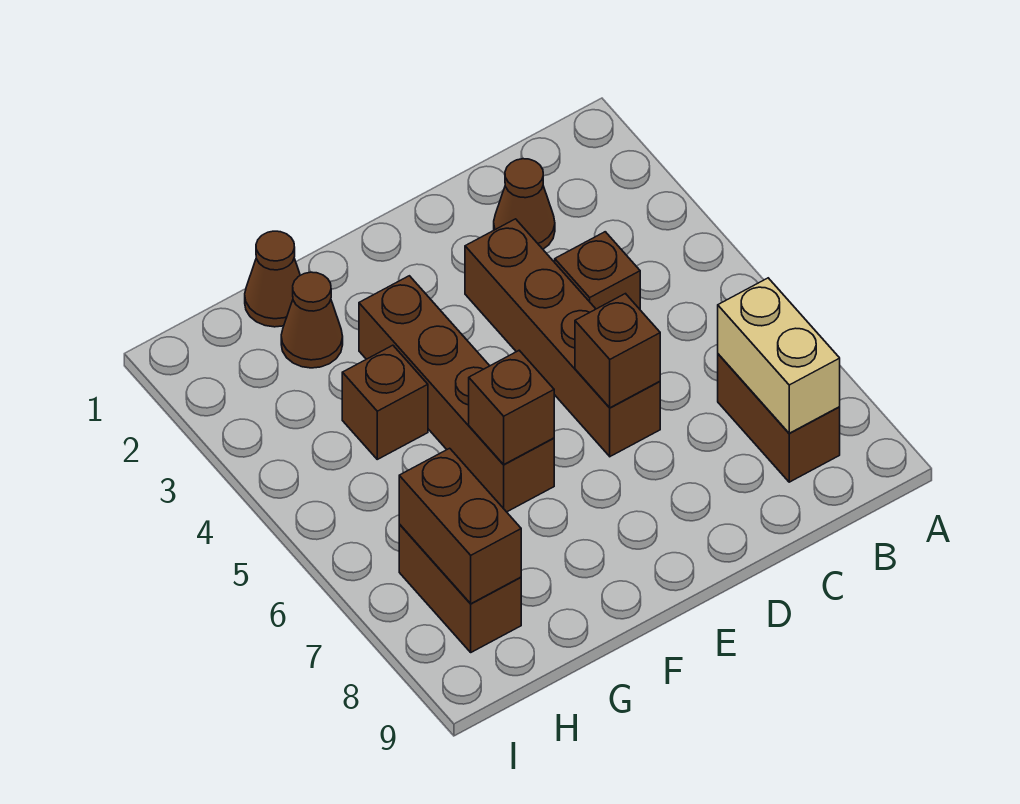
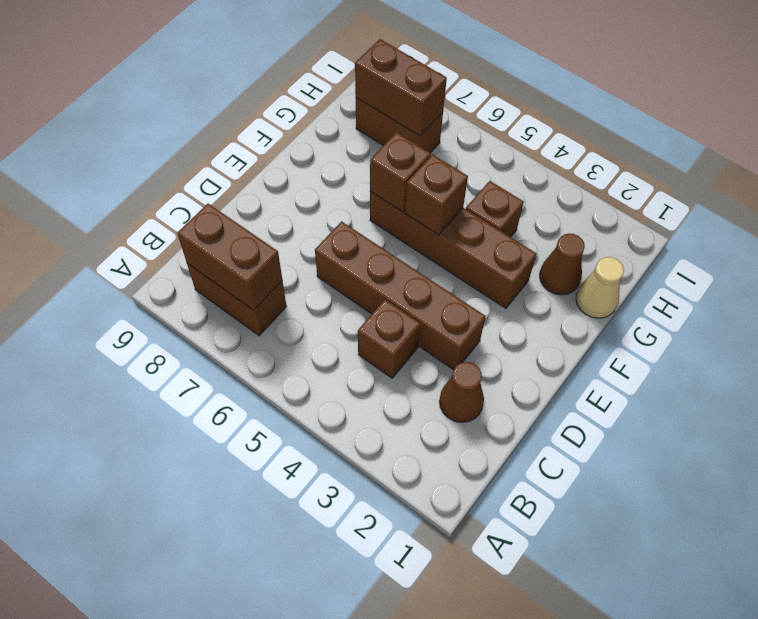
tan 1x2 brick [718,278,840,433] -> brown 1x2 brick [177,204,282,310]
brown 1x1 brick [575,294,660,408] -> brown 1x1 brick moved to [405,155,468,235]
brown 1x1 cone [245,231,300,327] -> tan 1x1 cone [576,257,624,318]

